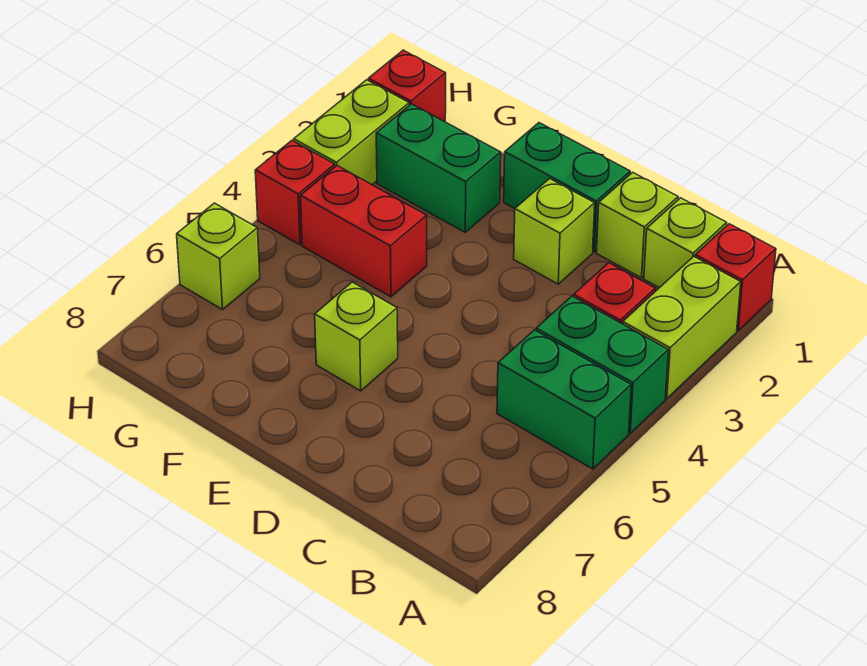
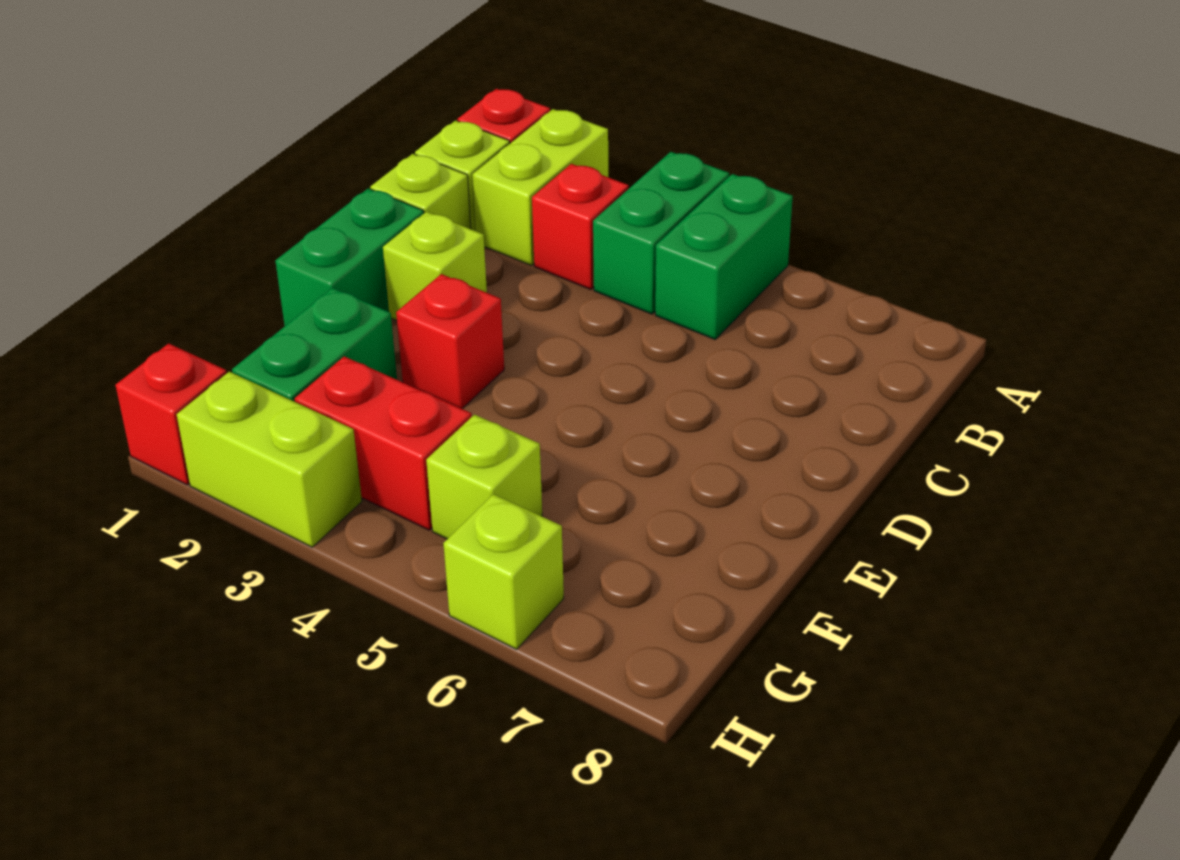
lime 1x2 brick [623,256,741,399] -> lime 1x2 brick turned to [473,109,608,266]
lime 1x1 brick [315,282,398,391] -> lime 1x1 brick moved to [426,415,542,539]
red 1x2 brick [300,166,427,297] -> red 1x2 brick turned to [295,356,471,530]
red 1x1 brick [255,141,335,245] -> red 1x1 brick moved to [396,274,504,409]

